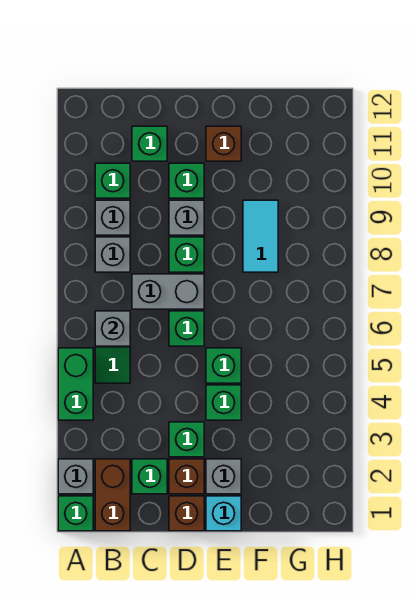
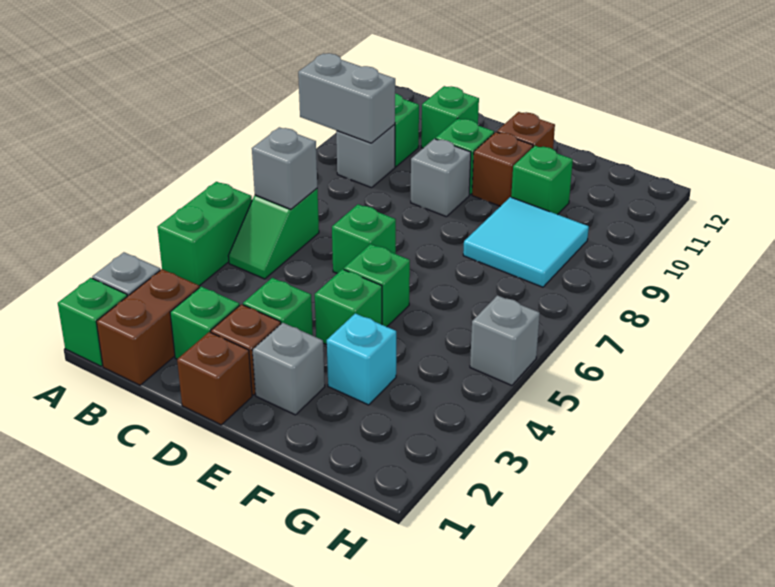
grey 1x1 brick [95,237,130,272] -> grey 1x1 brick moved to [470,295,540,385]
grey 1x2 brick [132,274,204,309] -> grey 1x2 brick moved to [298,53,395,143]
green 1x1 brick [169,237,204,272] -> green 1x1 brick moved to [511,146,573,215]
cyan 1x1 brick [206,496,241,531] -> cyan 1x1 brick moved to [327,313,396,405]
none -> brown 1x1 brick [472,132,533,206]
cyan 1x2 tile [243,200,278,272] -> cyan 2x2 tile [463,197,589,287]

